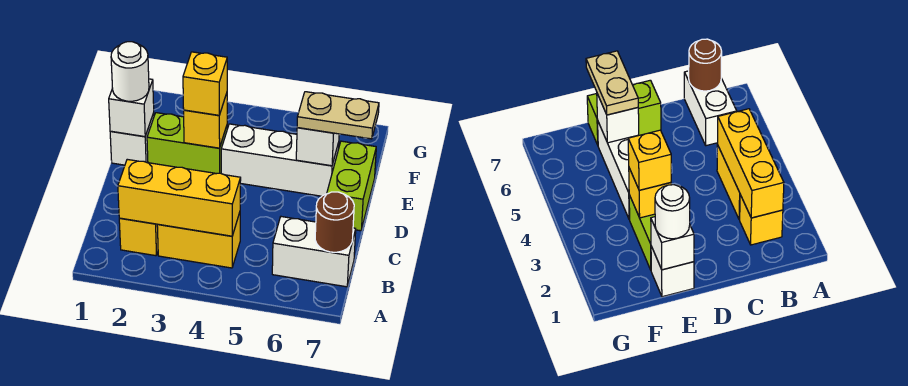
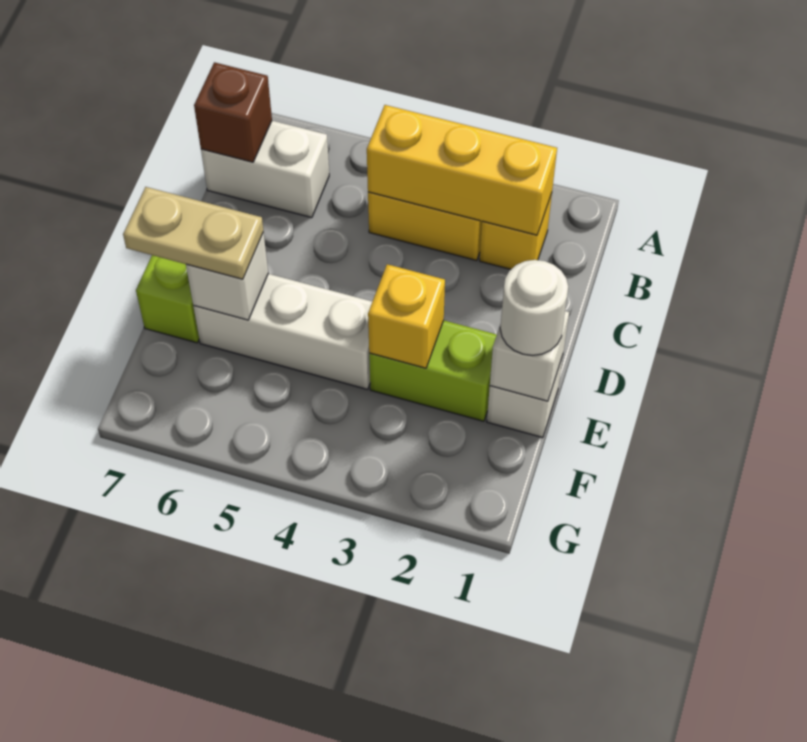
brown 1x1 round brick [315,192,354,252] -> brown 1x1 brick [194,62,272,162]
yellow 1x1 brick [183,52,227,115] -> none

